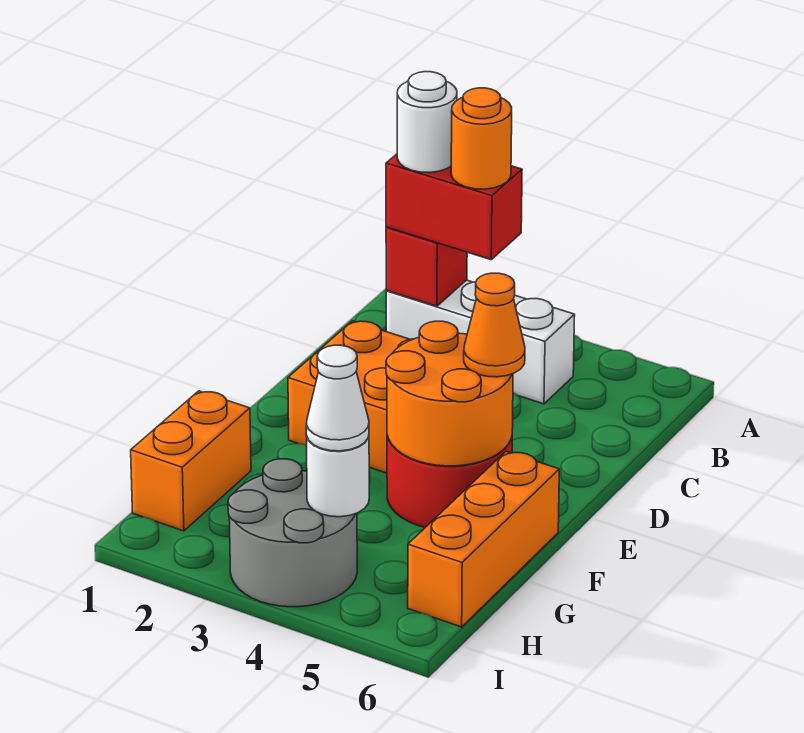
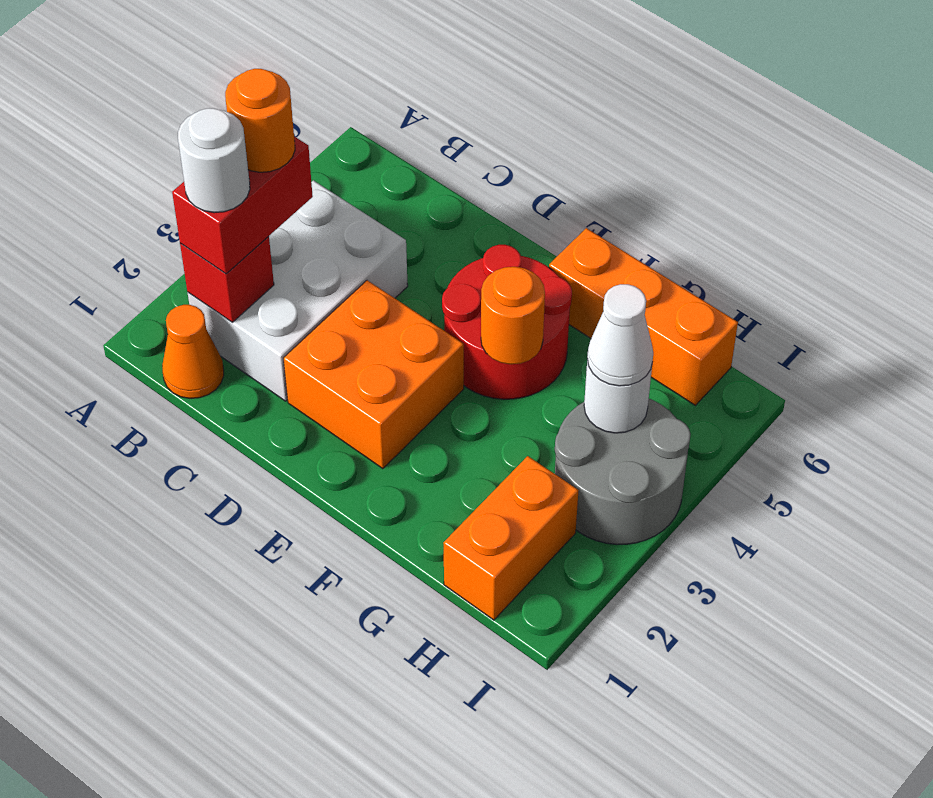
white 1x3 brick [386,280,575,404] -> white 2x3 brick [188,180,408,401]
orange 2x2 round brick [386,321,513,466] -> orange 1x1 round brick [481,267,545,364]
orange 1x1 cone [464,273,525,377] -> orange 1x1 cone moved to [162,305,224,398]
orange 1x2 brick [131,391,251,531] -> orange 1x2 brick turned to [443,456,579,620]

